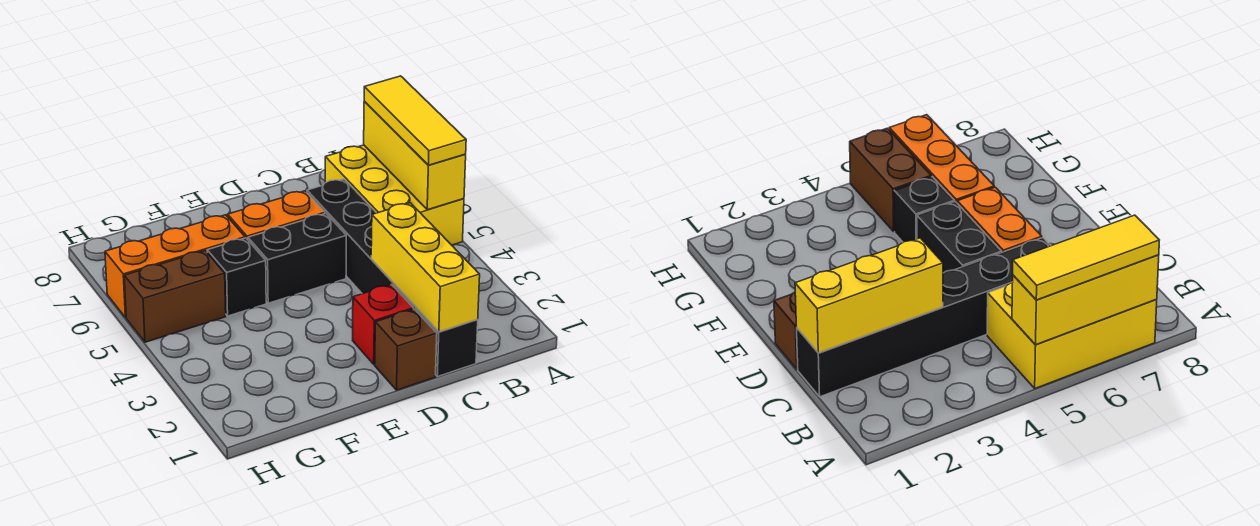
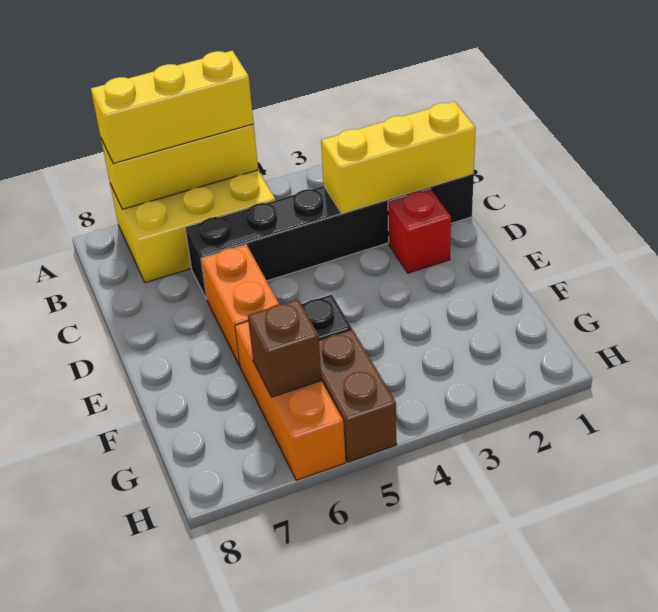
yellow 1x3 tile [364,76,466,165] -> yellow 1x3 brick [91,51,254,164]
brown 1x1 brick [375,309,437,390] -> brown 1x1 brick moved to [248,299,322,397]
black 1x2 brick [248,214,346,303] -> none

